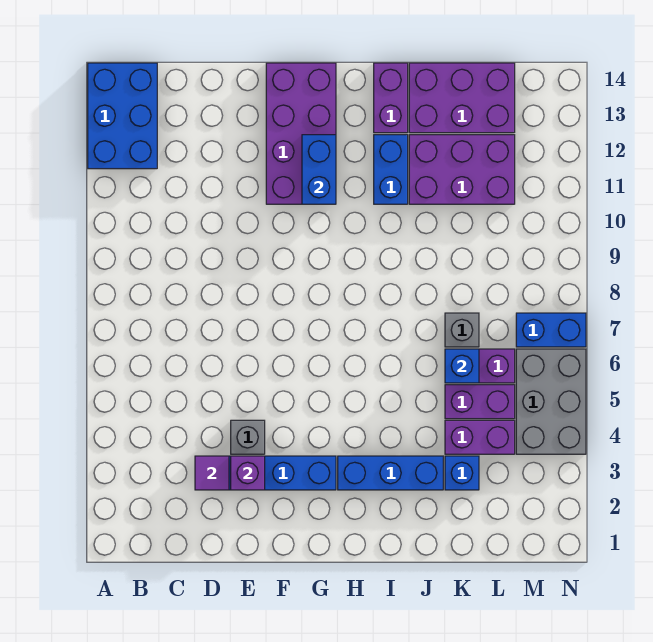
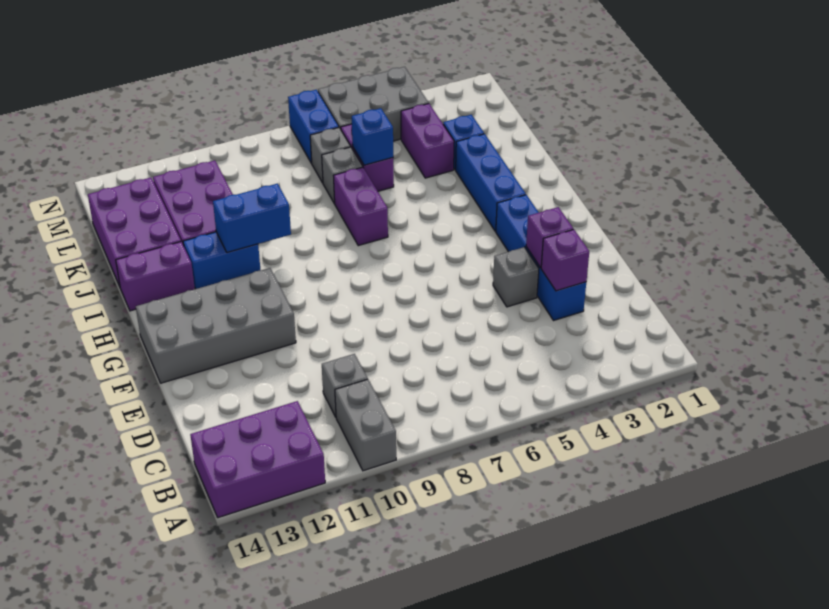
none -> grey 1x2 brick [335,379,396,471]
blue 2x3 brick [88,63,157,169] -> purple 2x3 brick [190,401,325,518]
none -> grey 1x1 brick [322,354,368,417]
purple 1x1 tile [195,456,229,490] -> purple 1x1 brick [541,229,589,291]
purple 2x4 brick [266,63,336,204] -> grey 2x4 brick [136,268,296,383]
blue 1x2 brick [302,135,336,204] -> blue 1x2 brick moved to [213,184,291,253]
purple 1x2 brick [445,385,515,419] -> purple 1x2 brick moved to [334,167,388,246]
none -> grey 1x1 brick [310,128,351,183]

